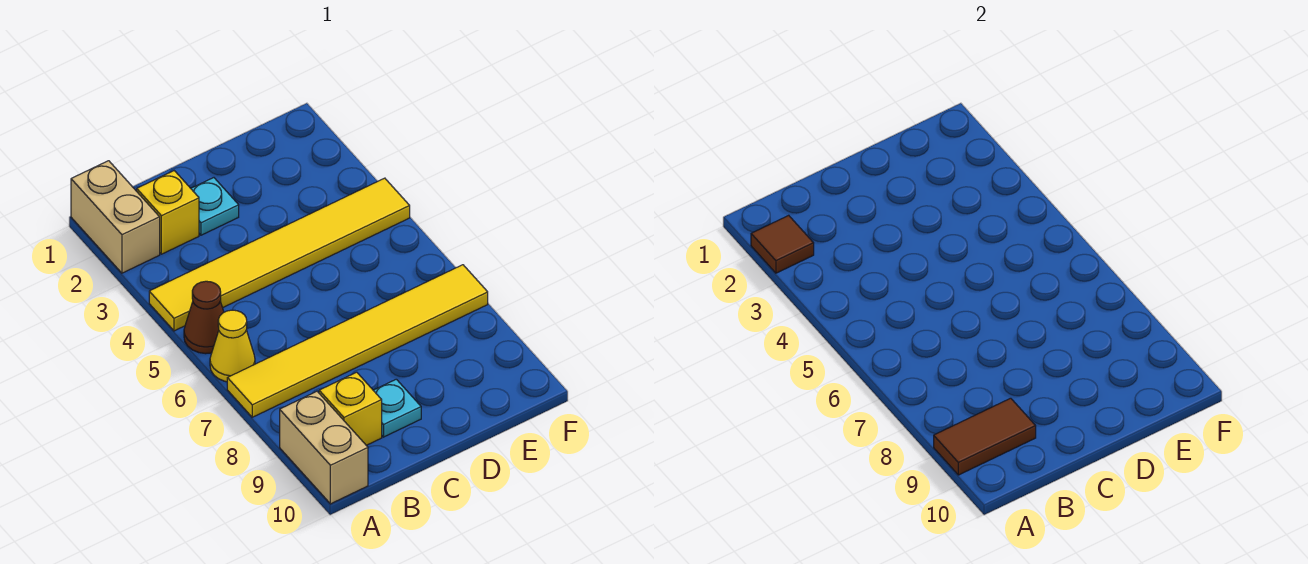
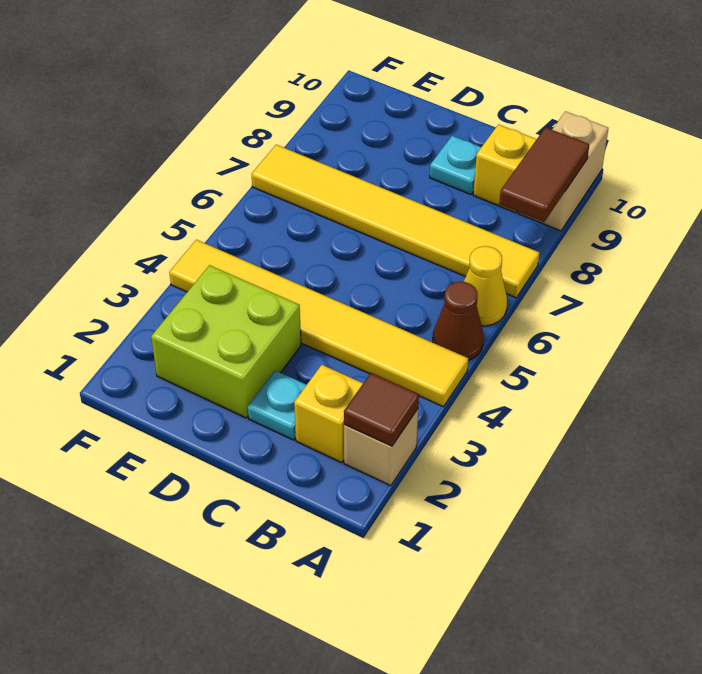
tan 1x2 brick [71,161,160,273] -> tan 1x1 brick [344,409,418,486]
brown 1x2 tile [934,398,1036,475] -> brown 1x2 tile turned to [499,127,589,222]
none -> lime 2x2 brick [151,265,301,418]

